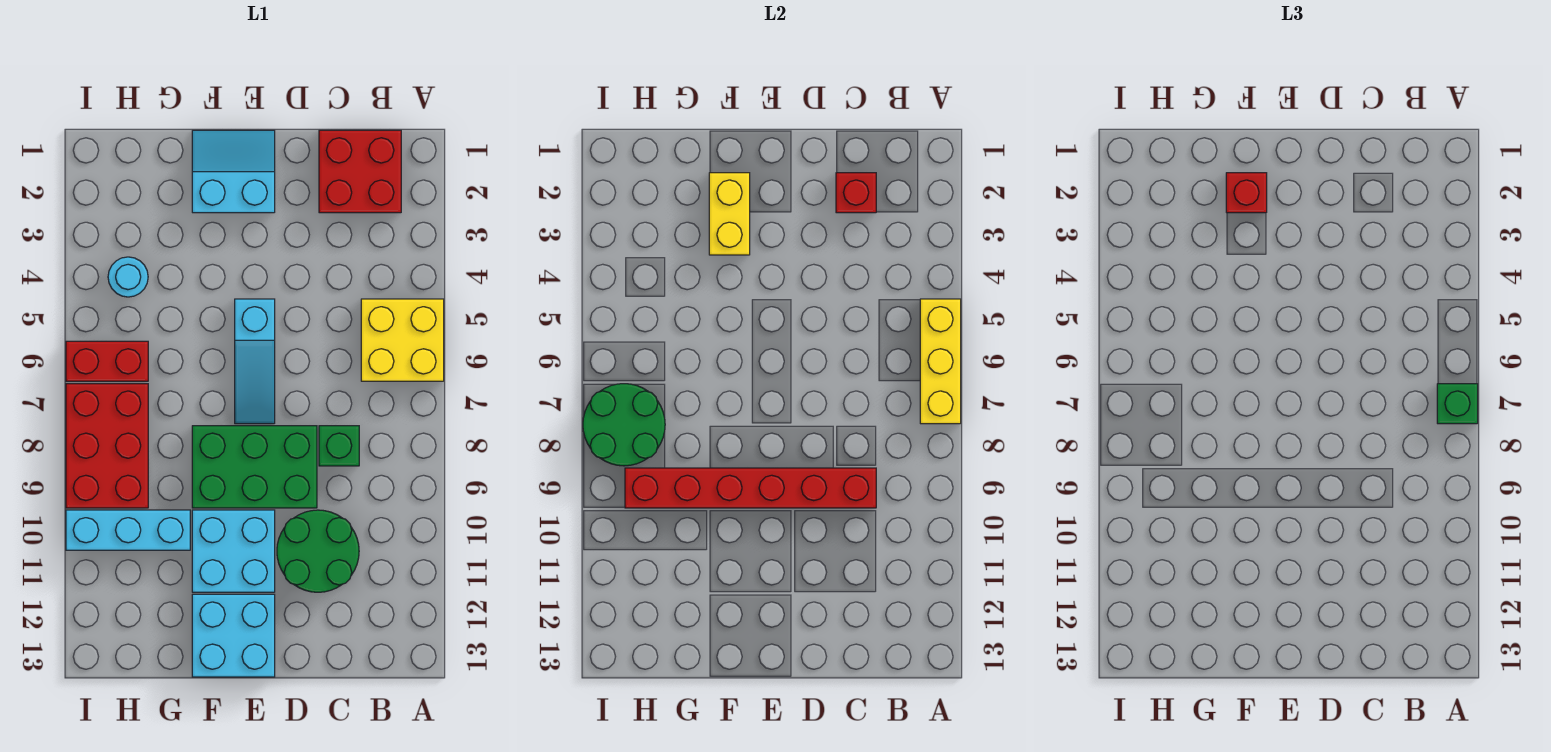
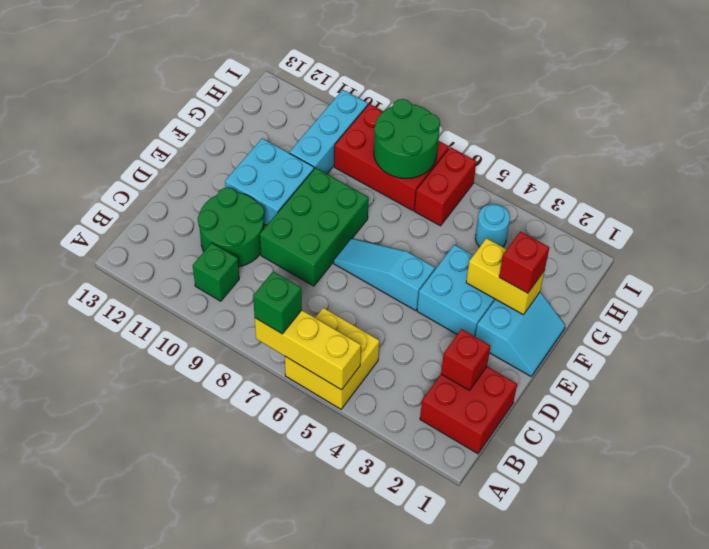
green 1x1 brick [319,426,359,466] -> green 1x1 brick moved to [193,243,239,301]
red 1x6 brick [625,468,876,508] -> none
cyan 2x2 brick [192,594,275,677] -> cyan 2x2 brick moved to [417,245,495,337]

